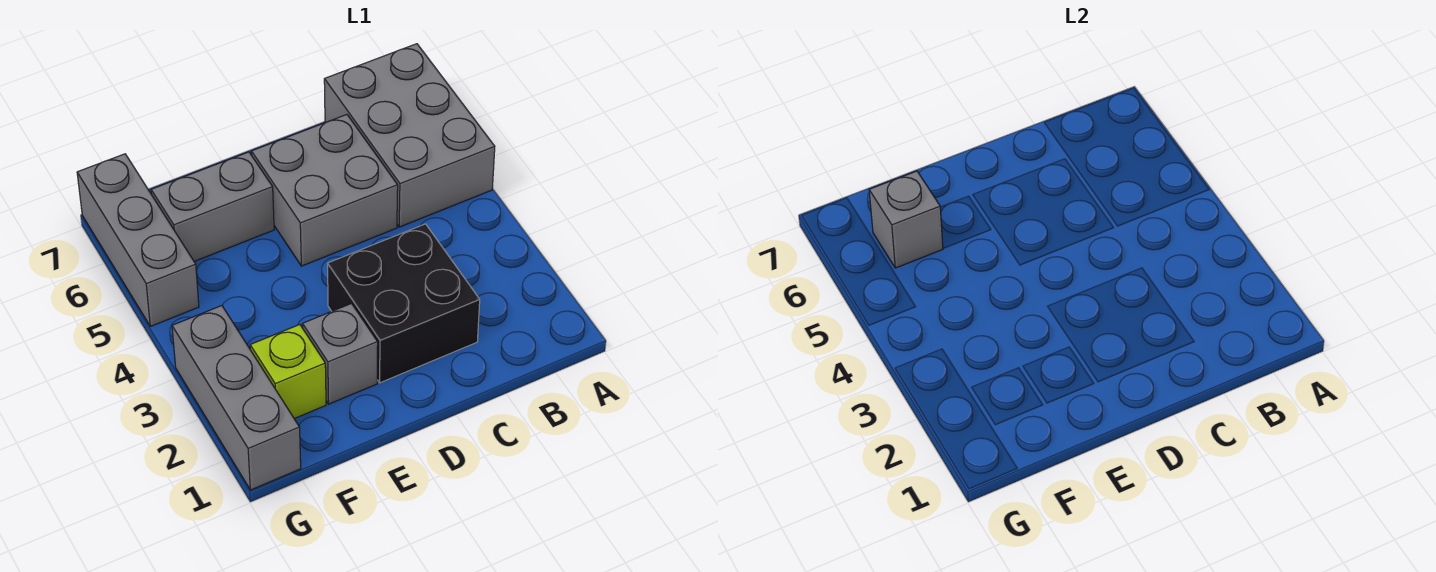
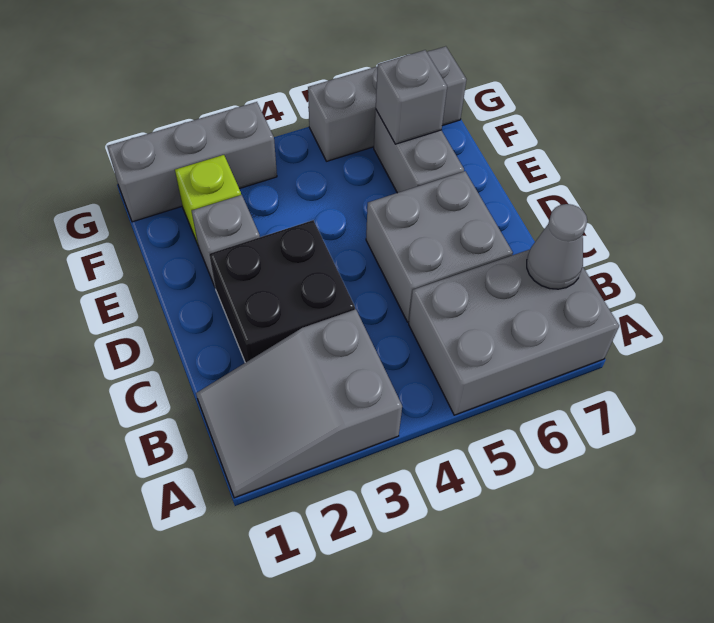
none -> grey 2x3 slope [196,309,402,498]
none -> grey 1x1 cone [527,204,587,289]

